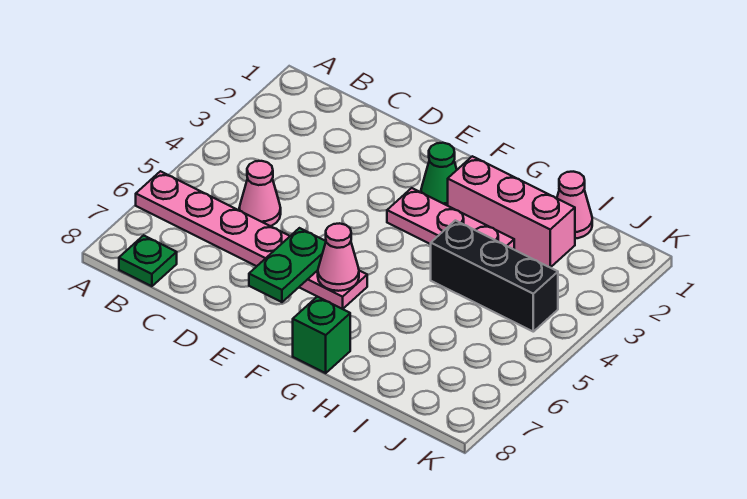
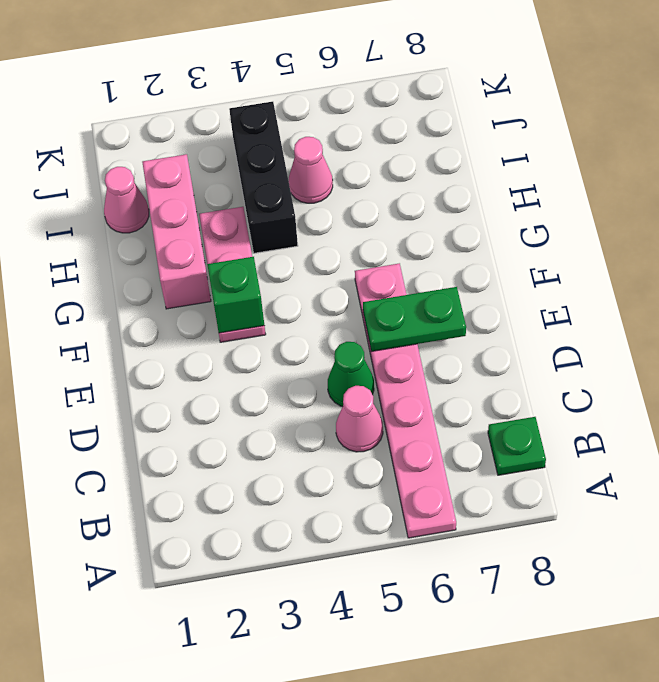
green 1x1 cone [421,143,457,206] -> green 1x1 cone moved to [328,342,374,407]
pink 1x1 cone [318,223,359,291] -> pink 1x1 cone moved to [289,137,333,203]
green 1x1 brick [293,297,350,373] -> green 1x1 brick moved to [207,257,264,333]

